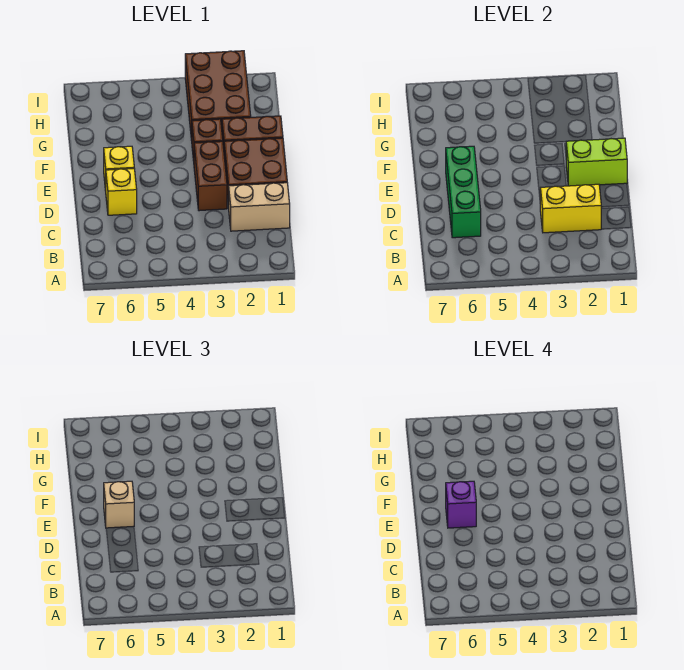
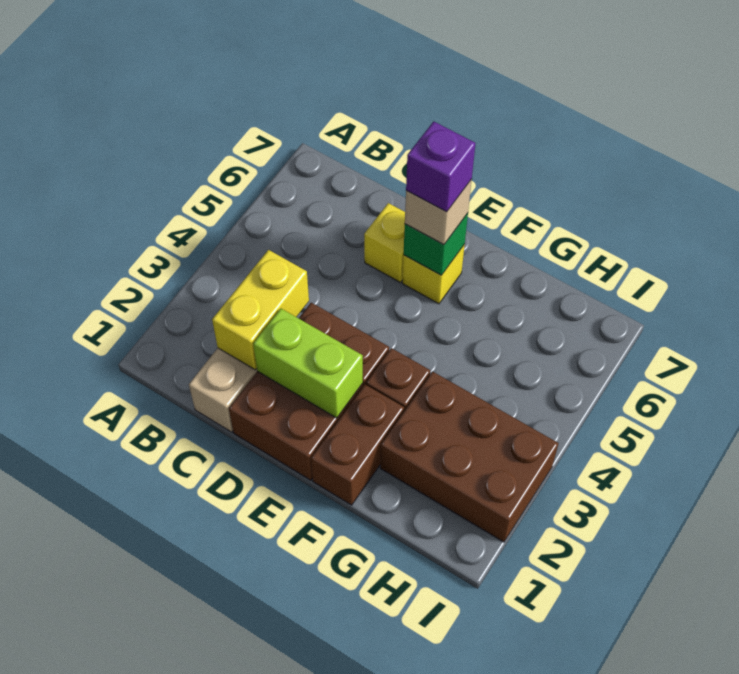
green 1x3 brick [446,146,481,238] -> green 1x1 brick [404,213,468,275]
lime 1x2 brick [566,138,627,186] -> lime 1x2 brick turned to [253,309,363,418]

